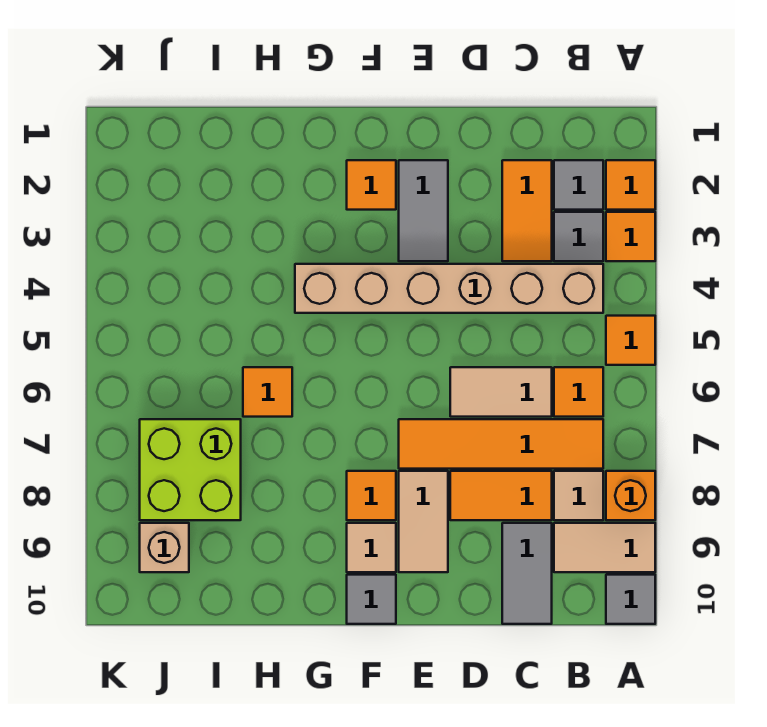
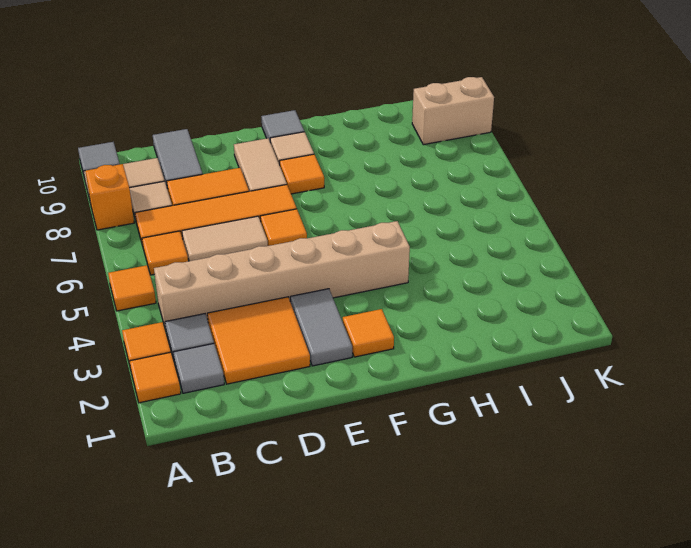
orange 1x2 tile [502,160,552,261] -> orange 2x2 tile [207,297,310,384]
orange 1x1 tile [243,367,292,417] -> orange 1x1 tile moved to [260,209,307,246]
lime 2x2 brick [140,419,241,520] -> none
tan 1x1 brick [140,523,189,572] -> tan 1x2 brick [412,77,494,145]

